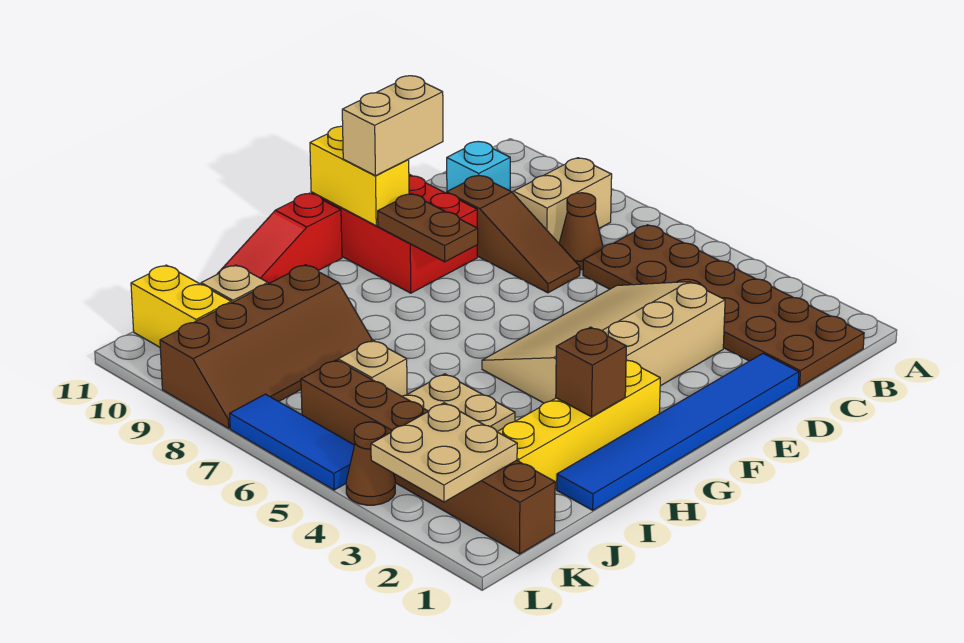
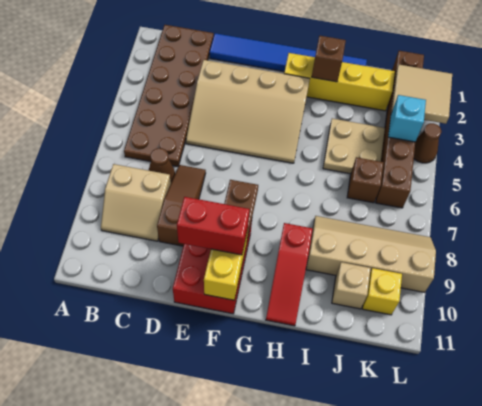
cyan 1x1 brick [447,142,510,191] -> cyan 1x1 brick moved to [388,95,426,142]
tan 1x2 brick [342,76,443,176] -> red 1x2 brick [177,197,250,255]
red 1x3 slope [218,193,342,284] -> red 1x3 slope turned to [266,223,313,326]
brown 2x4 slope [160,265,372,428] -> tan 2x4 slope [306,216,436,292]
tan 1x1 brick [338,340,407,396] -> brown 1x1 brick [347,157,384,203]
tan 2x2 plate [371,403,517,502] -> tan 2x2 tile [391,65,452,124]
yellow 1x2 brick [131,265,231,347] -> yellow 1x1 brick [362,268,402,315]
blue 1x3 tile [230,394,355,490] -> none

